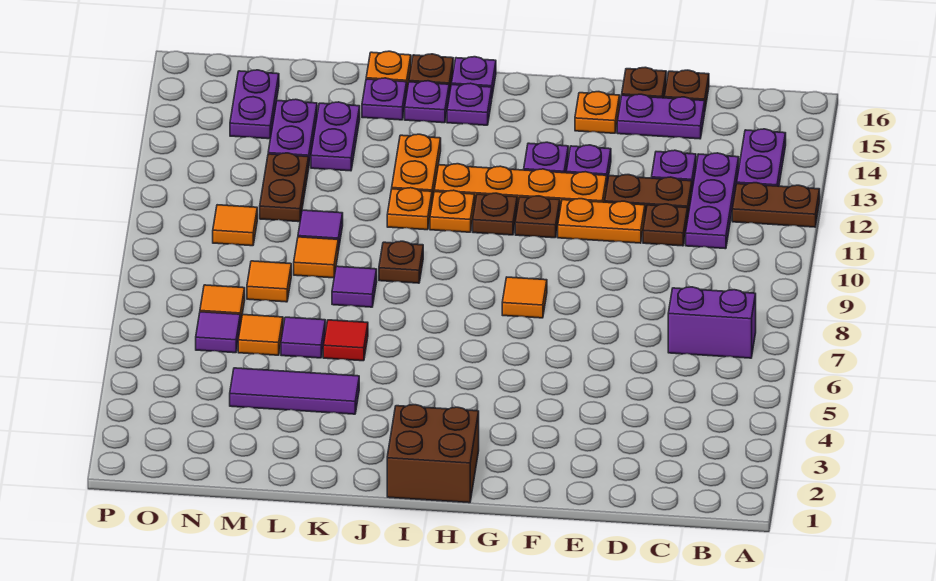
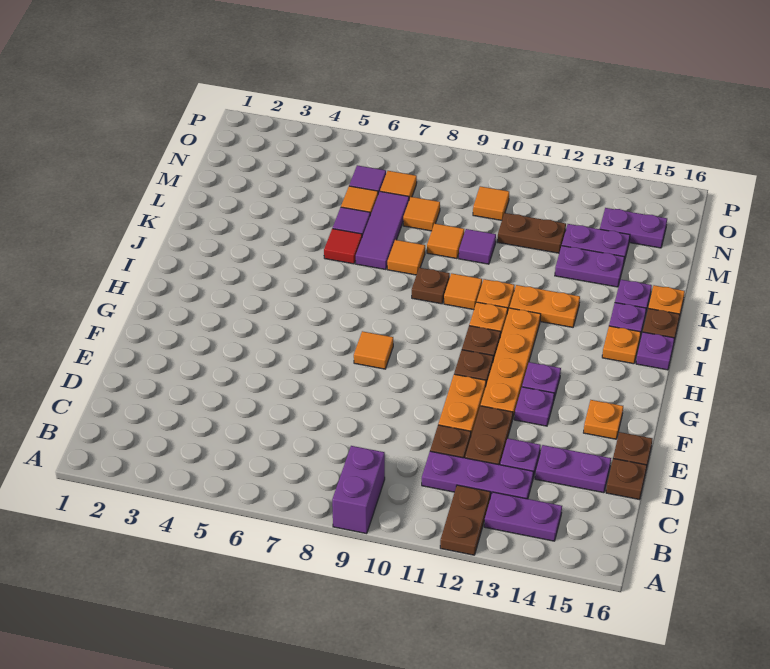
purple 1x2 brick [668,287,756,358] -> purple 1x2 brick moved to [332,446,385,534]
purple 1x2 plate [617,94,705,139] -> purple 1x2 plate turned to [535,445,611,493]
brown 2x2 brick [387,405,479,503] -> none
purple 1x1 plate [447,83,492,125] -> orange 1x1 plate [602,326,641,364]
none -> orange 1x1 tile [444,273,482,310]
purple 1x3 tile [230,368,359,414] -> purple 1x3 tile moved to [356,191,409,270]
purple 1x1 tile [332,266,377,307] -> orange 1x1 tile [387,240,425,275]

